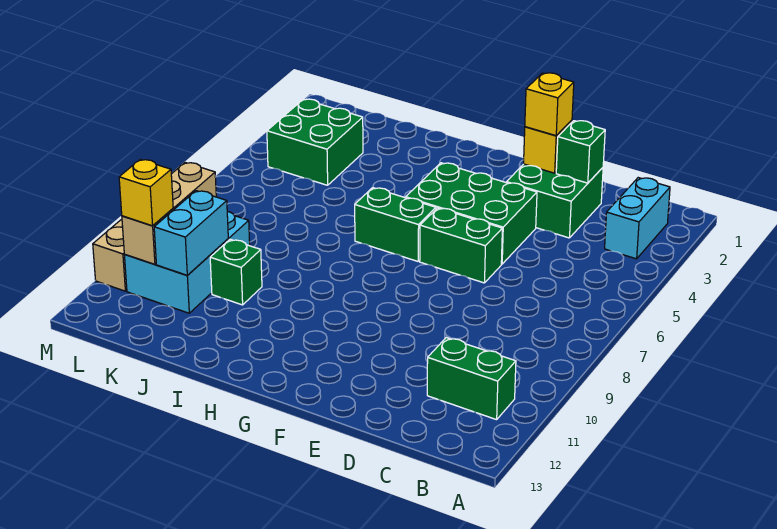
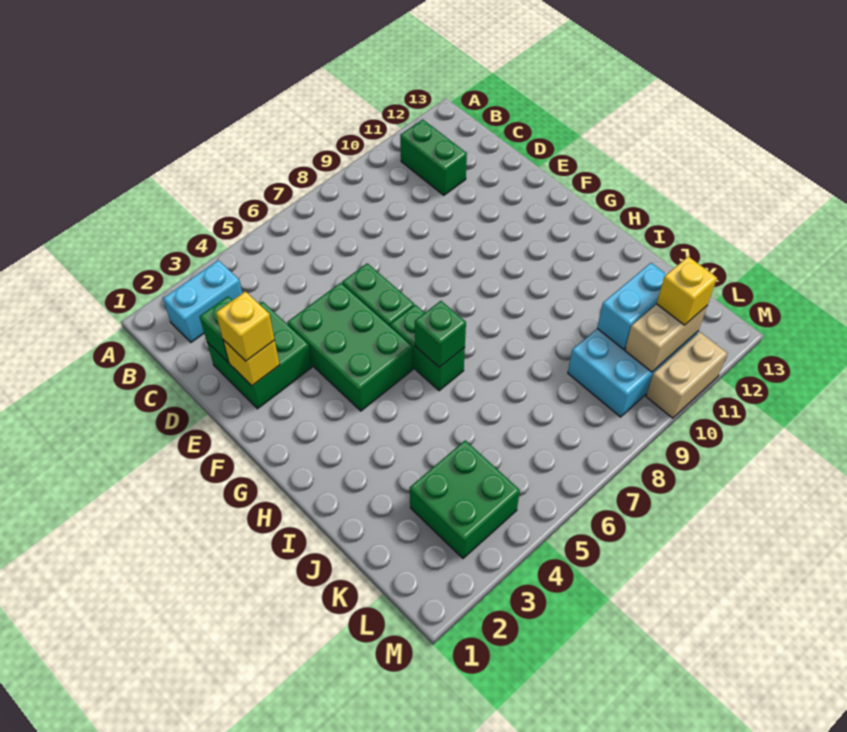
green 1x1 brick [210,239,262,305] -> green 1x1 brick moved to [415,301,466,367]
tan 1x3 brick [122,163,216,264] -> tan 1x2 brick [625,304,707,372]

